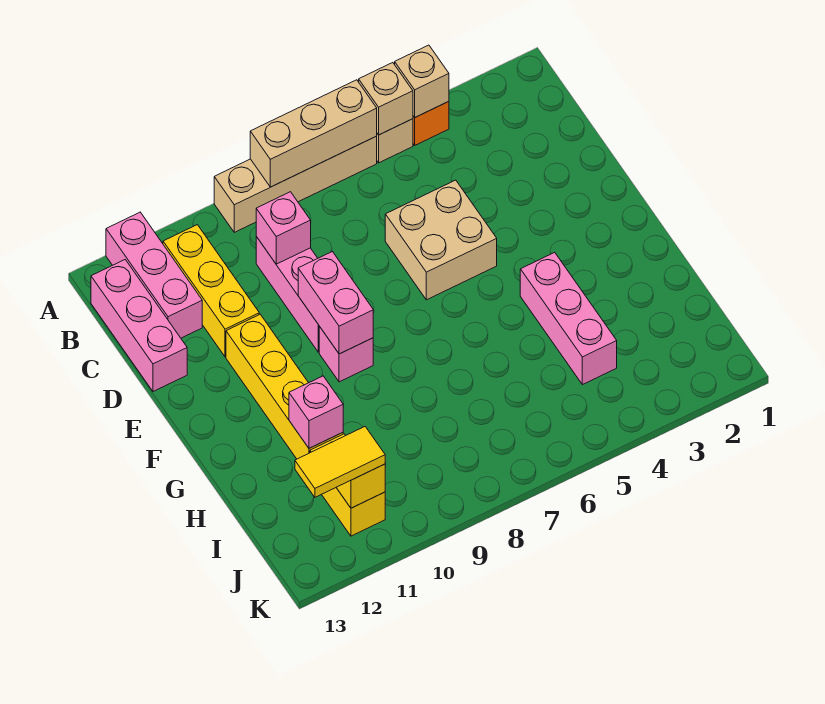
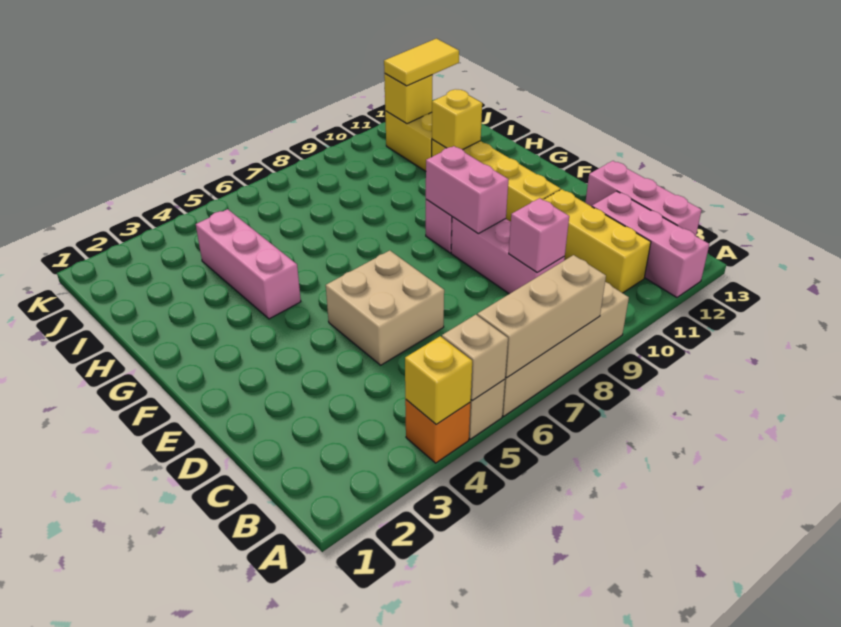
tan 1x1 brick [395,45,449,117] -> yellow 1x1 brick [405,336,472,424]
pink 1x1 brick [289,376,343,448] -> yellow 1x1 brick [432,89,482,150]

